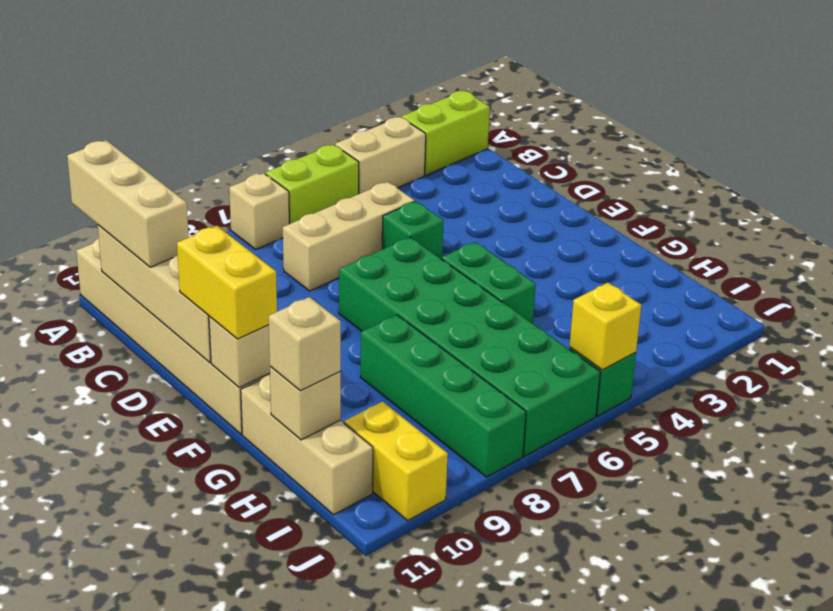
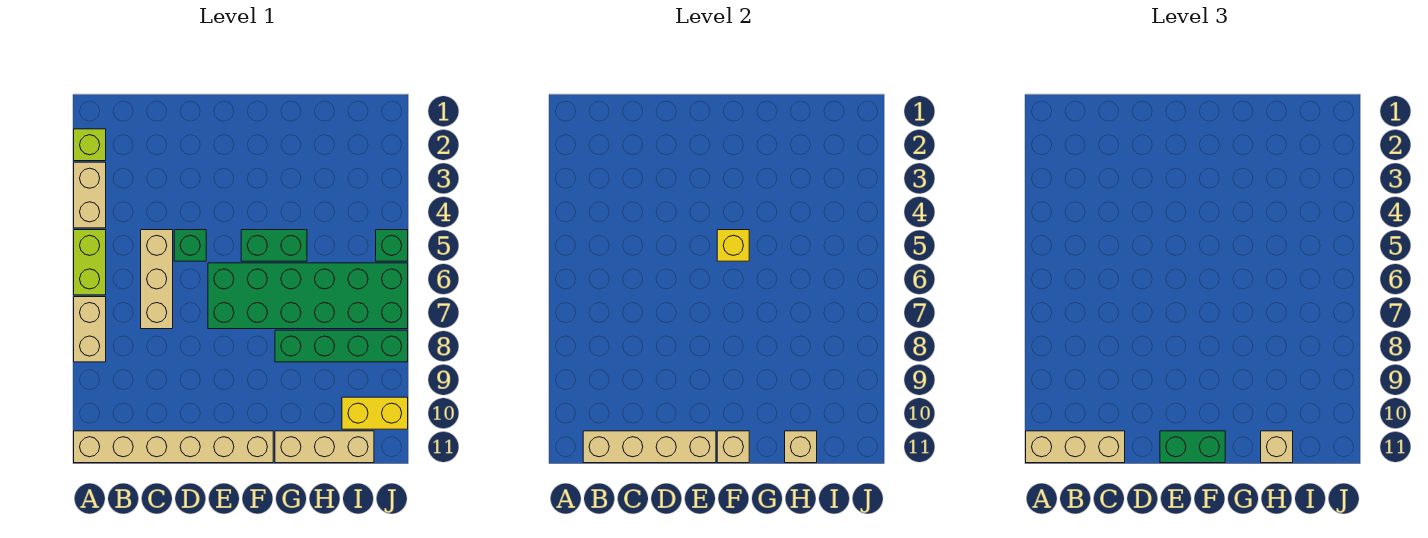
lime 1x2 brick [402,91,490,175] -> lime 1x1 brick [74,129,106,161]
tan 1x1 brick [229,173,289,249] -> tan 1x2 brick [74,297,106,362]
yellow 1x2 brick [177,226,277,339] -> green 1x2 brick [1160,431,1225,463]
yellow 1x1 brick [569,283,641,370] -> yellow 1x1 brick moved to [717,230,749,261]

